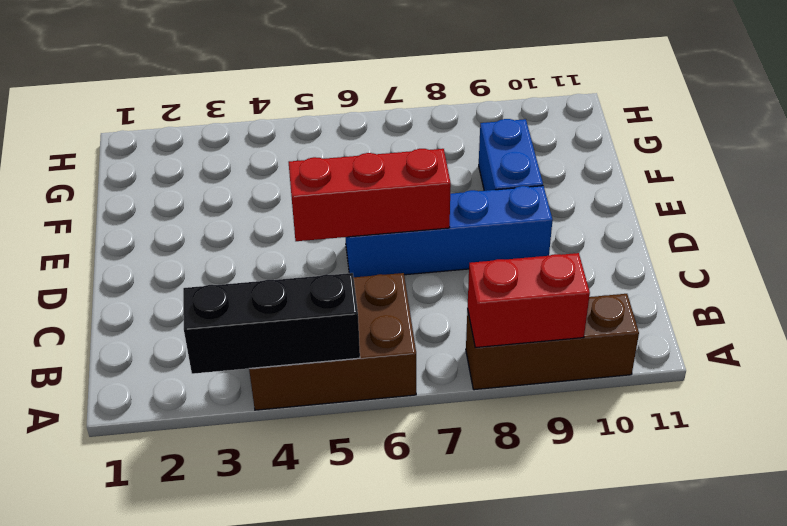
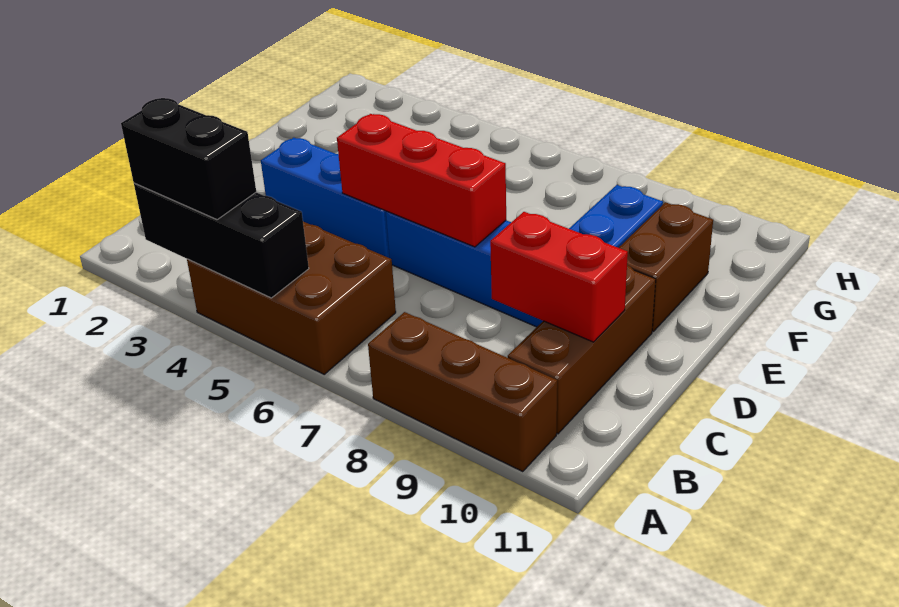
none -> black 1x2 brick [121,98,256,220]
red 1x2 brick [468,253,590,348] -> red 1x2 brick moved to [490,212,628,342]
none -> brown 1x3 brick [508,265,656,434]
none -> blue 1x3 brick [261,138,389,258]
none -> brown 1x2 brick [619,202,713,331]

